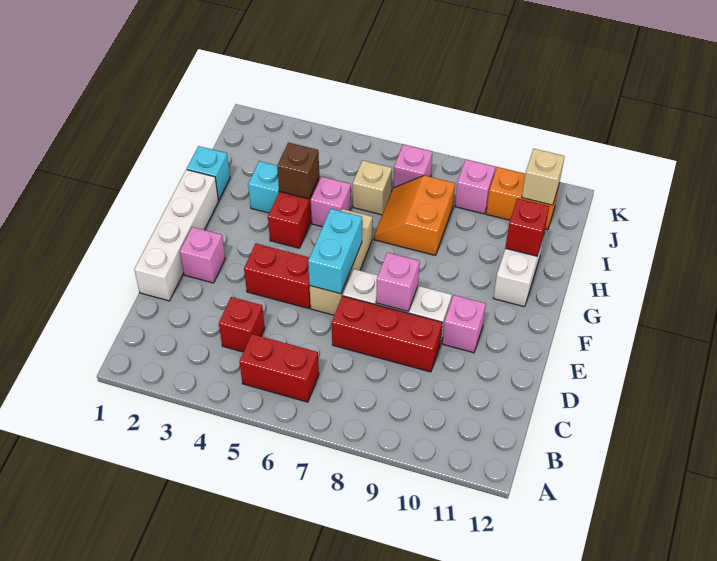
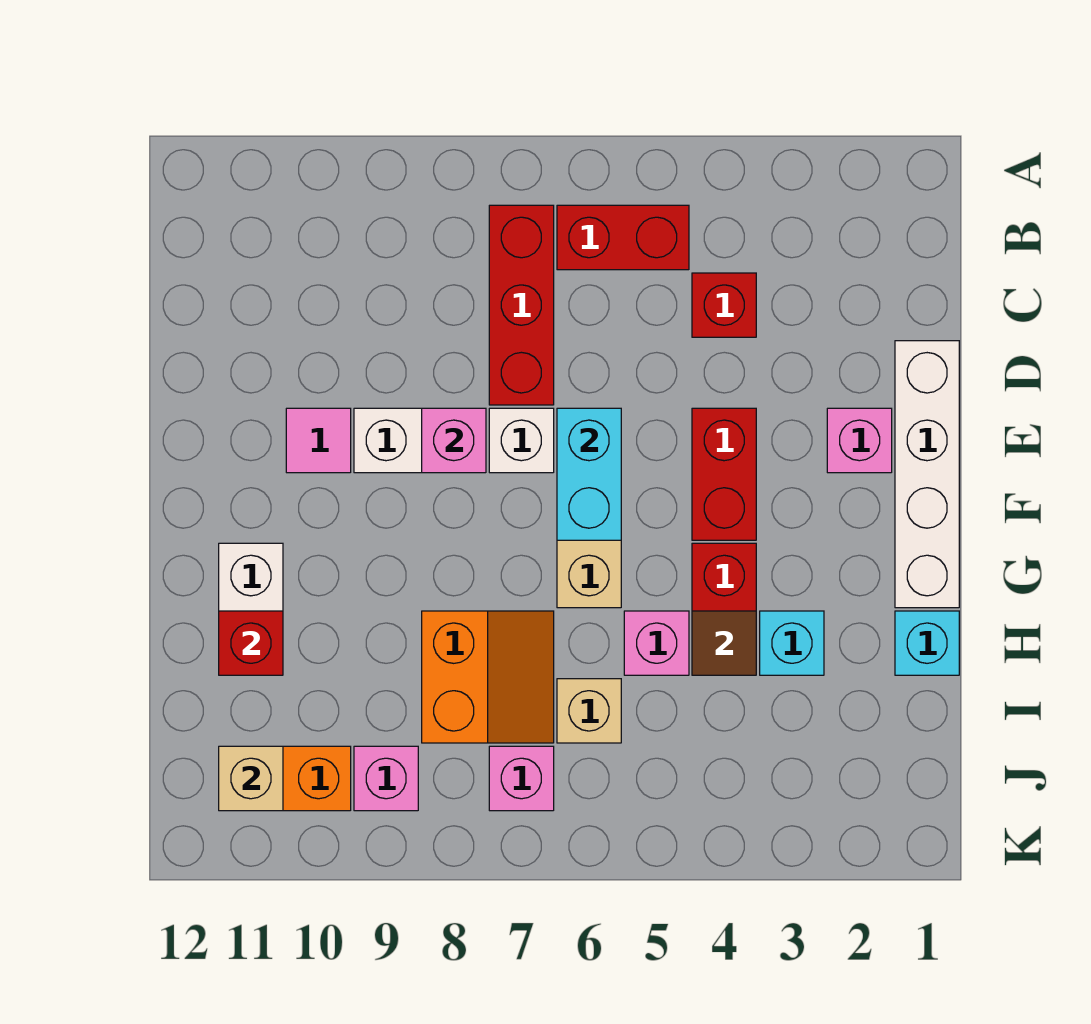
red 1x3 brick [332,296,442,372] -> red 1x3 brick turned to [489,205,554,405]
red 1x2 brick [244,244,311,309] -> red 1x2 brick turned to [692,408,756,540]
pink 1x1 brick [442,295,486,353] -> pink 1x1 tile [286,408,351,473]
brown 1x1 brick [277,143,319,199] -> brown 1x1 tile [692,611,756,675]

